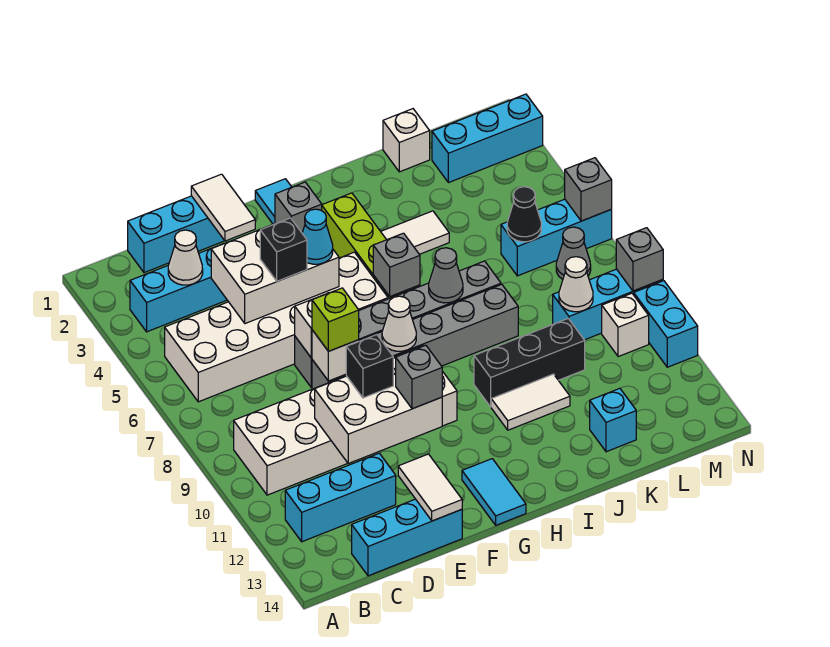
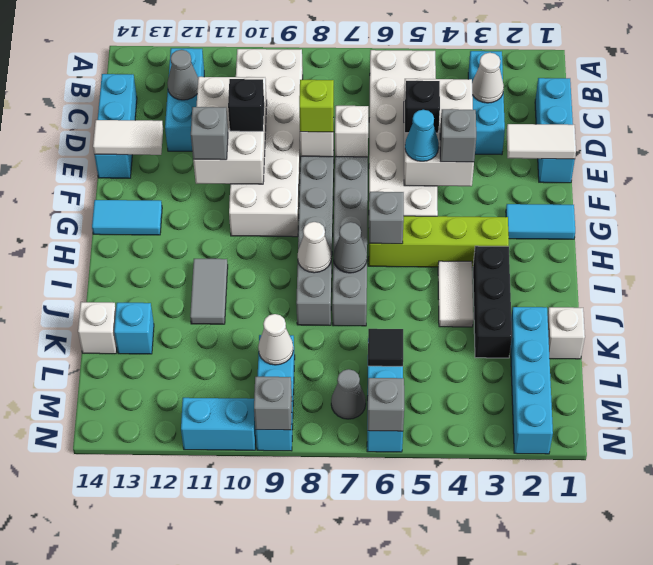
none -> grey 1x1 cone [167,50,198,100]
white 1x1 cone [382,296,416,351] -> white 1x1 cone moved to [298,222,332,273]
black 1x3 brick [474,319,585,407] -> black 1x3 brick moved to [473,246,512,358]
white 1x2 tile [491,374,570,430] -> grey 1x2 tile [190,259,228,324]
cyan 1x3 brick [432,94,543,183] -> cyan 1x4 brick [511,307,553,454]
black 1x1 cone [507,187,541,242] -> black 1x1 tile [368,329,403,366]
white 1x1 brick [602,293,649,357] -> white 1x1 brick moved to [78,302,117,354]

